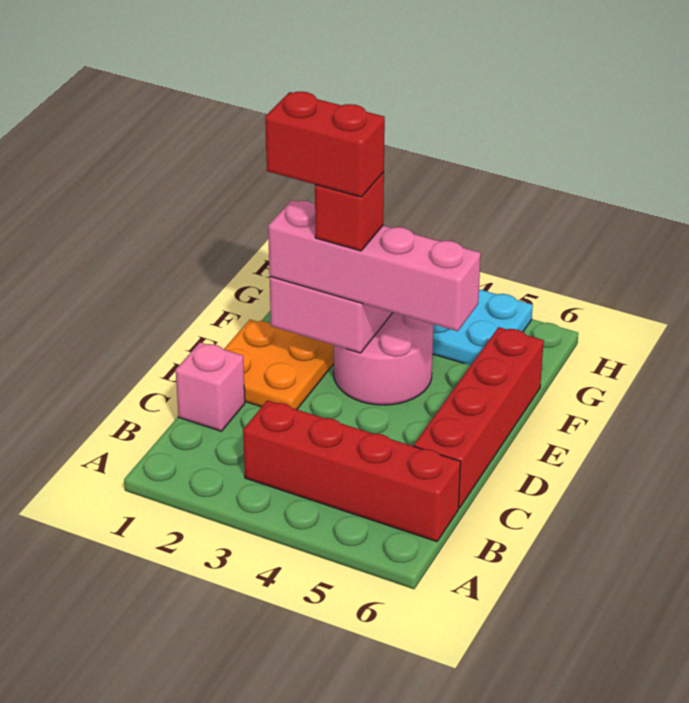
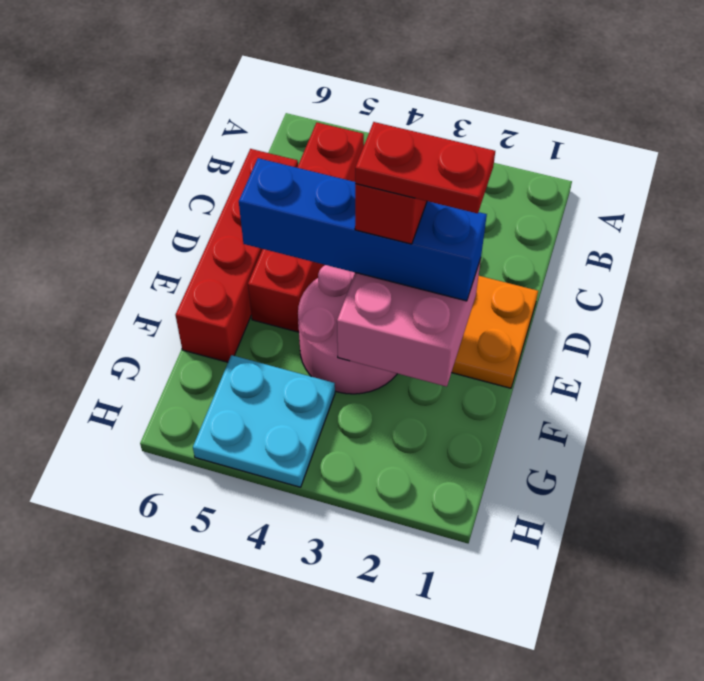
red 1x4 brick [243,400,461,542] -> red 1x4 brick turned to [248,123,364,332]
pink 1x1 brick [176,342,245,431] -> none
pink 1x4 brick [268,200,481,331] -> blue 1x4 brick [239,158,487,301]
red 1x2 brick [265,92,385,197] -> red 1x2 plate [355,122,495,213]

